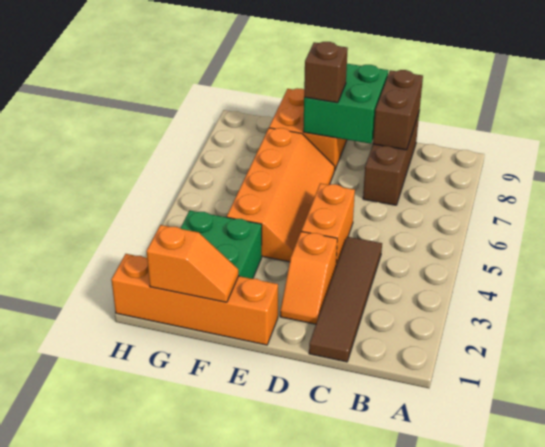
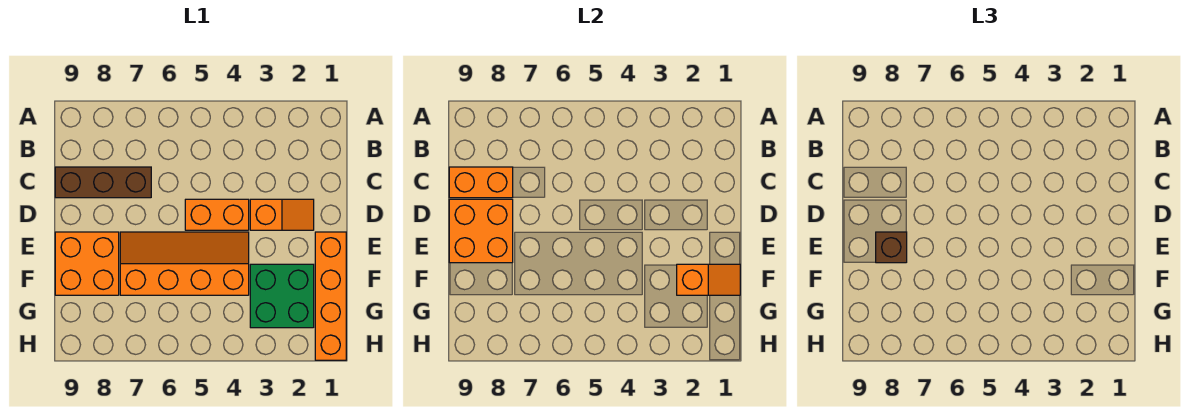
brown 1x4 tile [309,237,382,362] -> none
brown 1x2 brick [373,70,423,150] -> orange 1x2 brick [449,167,513,198]
green 2x2 brick [303,64,388,144] -> orange 2x2 brick [449,199,513,263]
orange 1x2 slope [146,225,239,302] -> orange 1x2 slope turned to [677,264,740,295]

